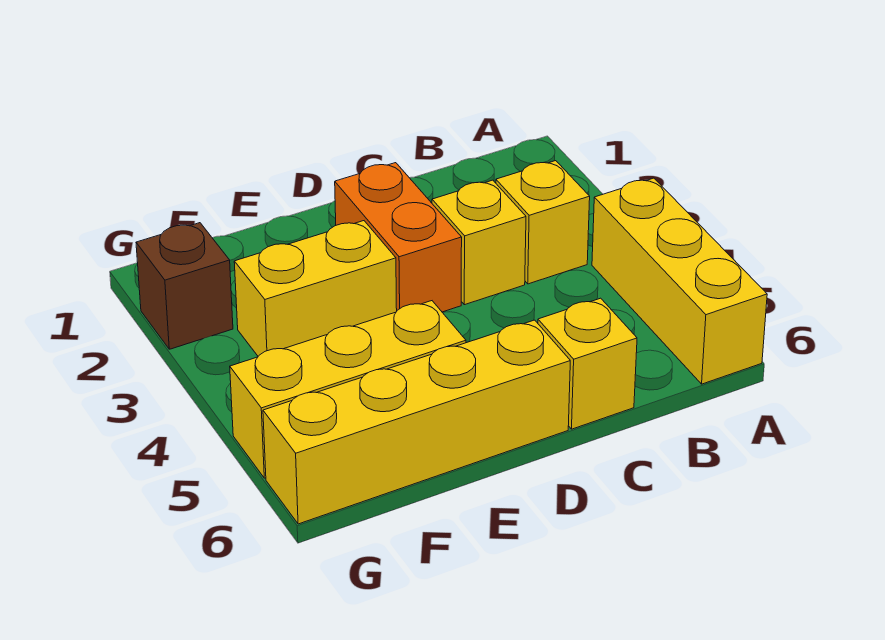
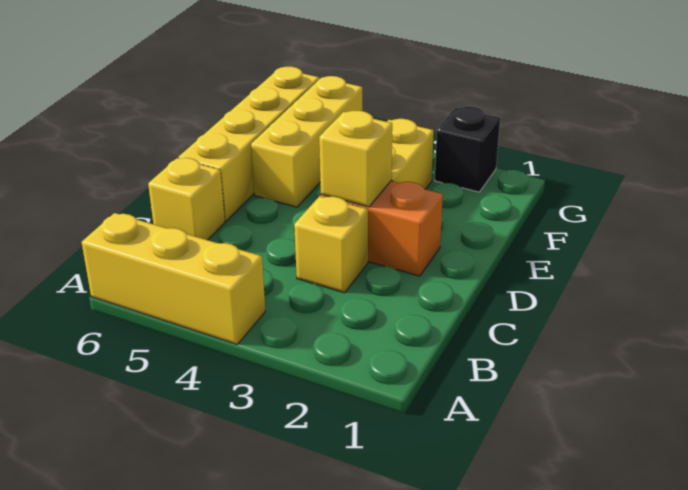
yellow 1x1 brick [496,161,590,284] -> yellow 1x1 brick moved to [319,111,392,207]
brown 1x1 brick [136,223,233,349] -> black 1x1 brick [435,106,500,192]

